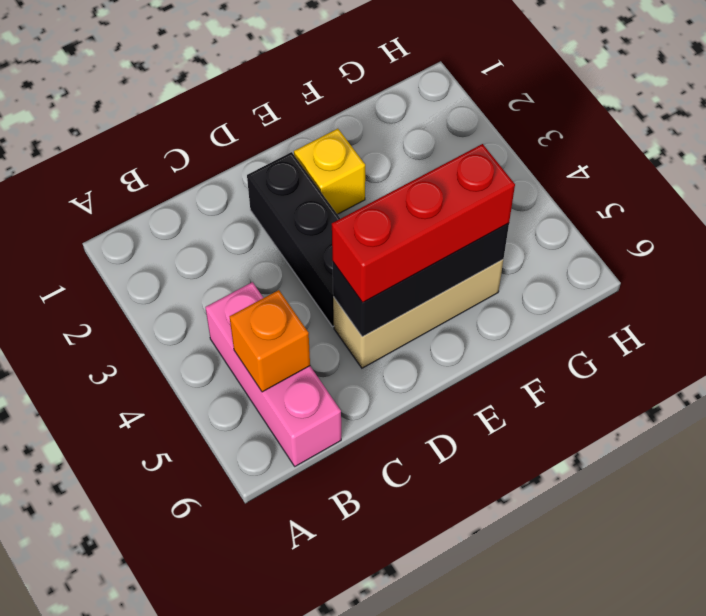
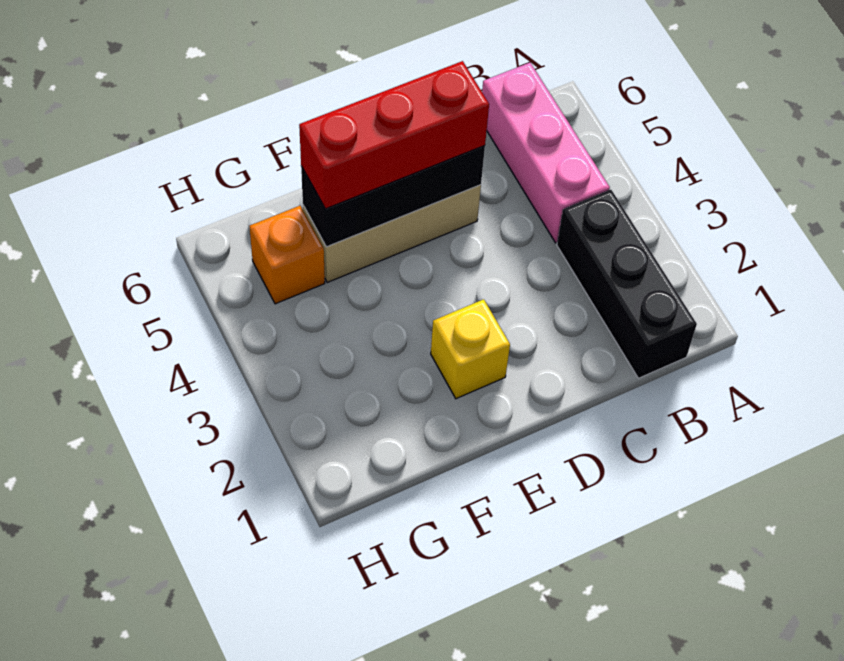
orange 1x1 brick [229,290,310,392] -> orange 1x1 brick moved to [249,206,325,304]
black 1x3 brick [247,152,340,326] -> black 1x3 brick moved to [557,190,697,378]

